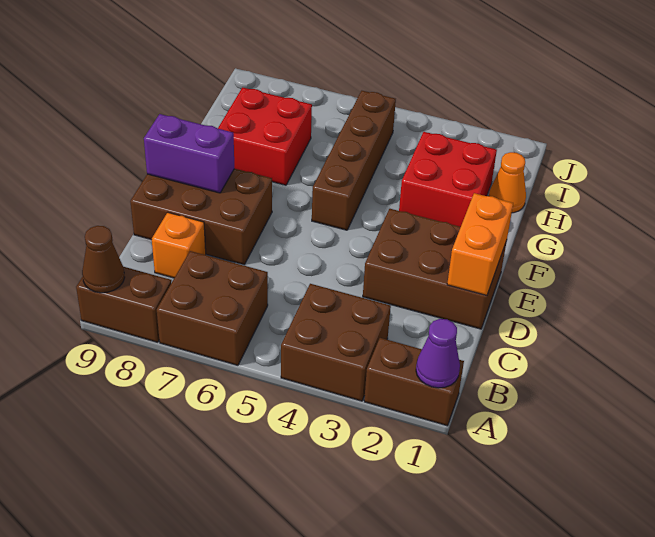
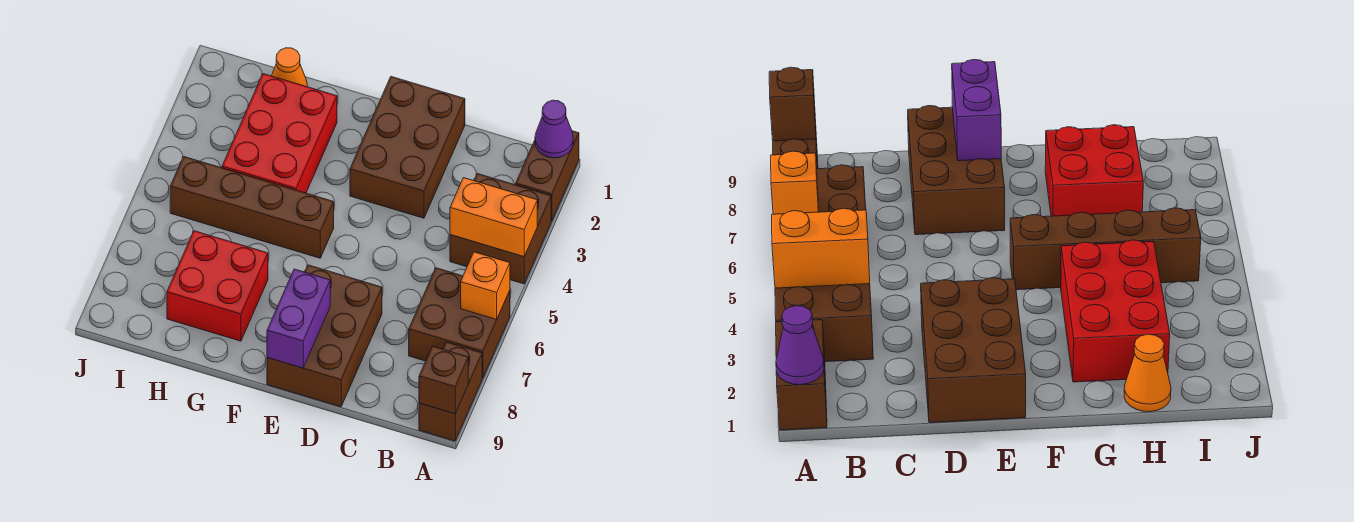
brown 1x1 cone [82,226,125,293] -> brown 1x1 brick [419,346,468,414]
orange 1x1 brick [152,213,206,278] -> orange 1x1 brick moved to [461,252,510,319]
orange 1x2 brick [447,193,513,296] -> orange 1x2 brick moved to [450,178,537,257]
red 2x2 brick [399,132,497,227] -> red 2x3 brick [222,74,337,193]

